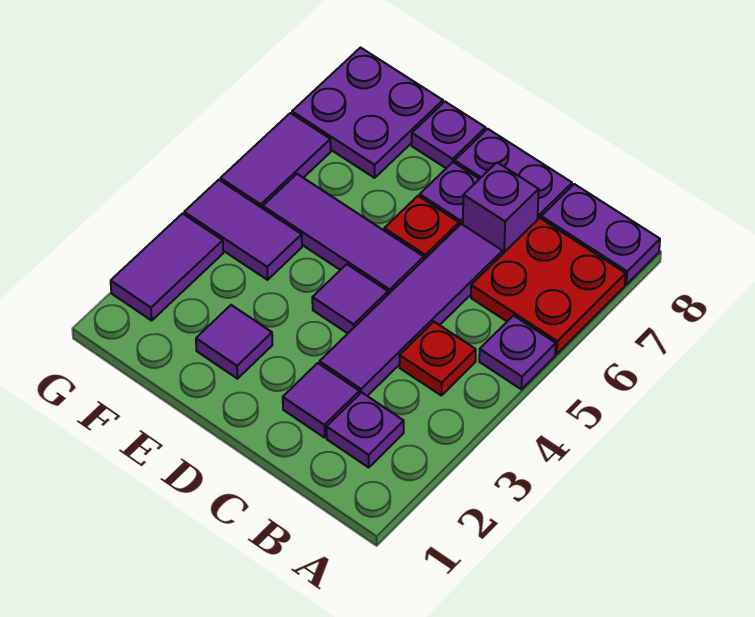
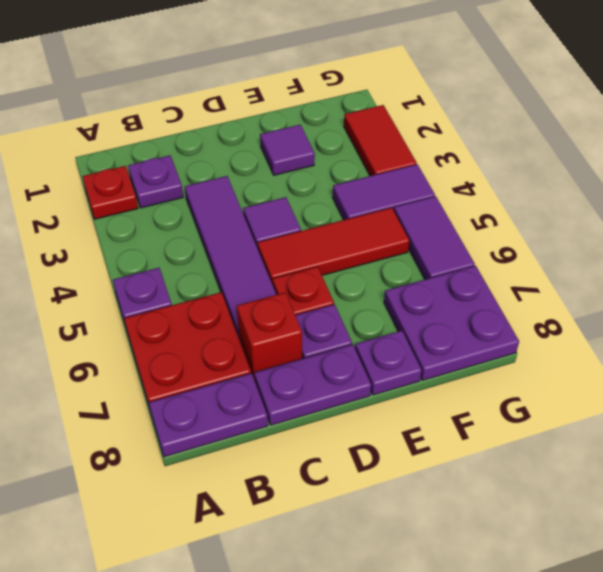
red 1x1 plate [400,322,476,395] -> red 1x1 plate moved to [82,166,138,219]
purple 1x1 tile [283,363,359,438] -> none
purple 1x1 brick [463,162,539,253] -> red 1x1 brick [237,293,302,380]
purple 1x3 tile [263,174,424,294] -> red 1x3 tile [257,208,409,285]
purple 1x2 tile [111,214,223,320] -> red 1x2 tile [344,105,417,176]

